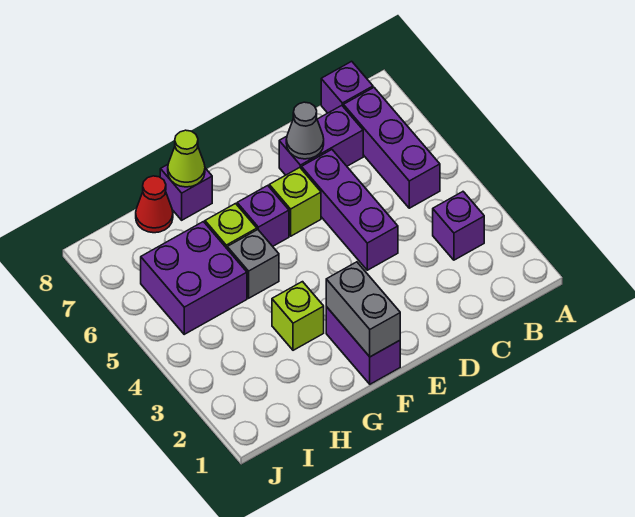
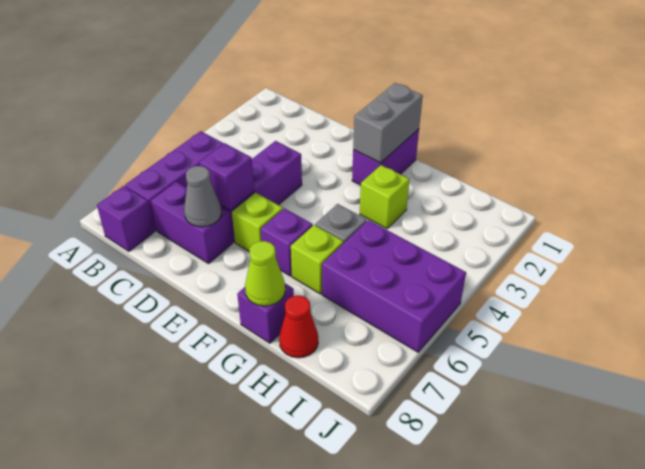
purple 1x1 brick [433,192,484,260] -> purple 1x1 brick moved to [199,143,254,211]
purple 2x2 brick [141,222,247,334] -> purple 2x3 brick [322,220,466,352]

